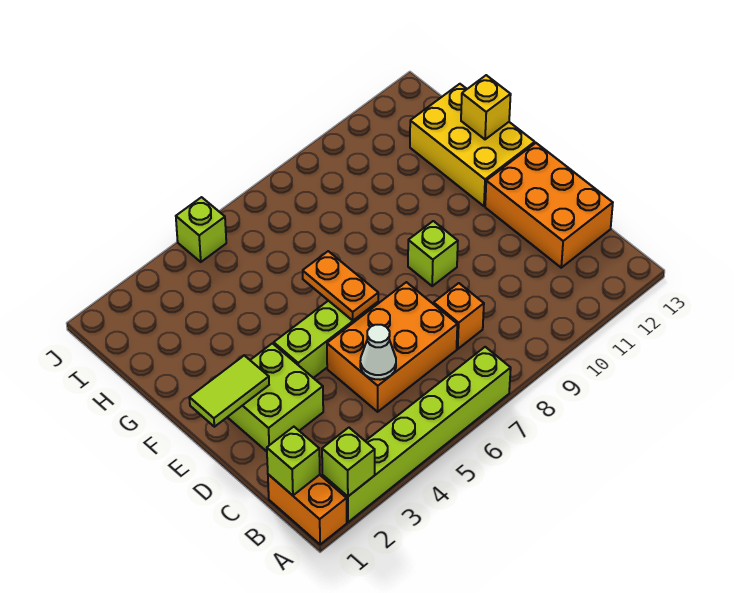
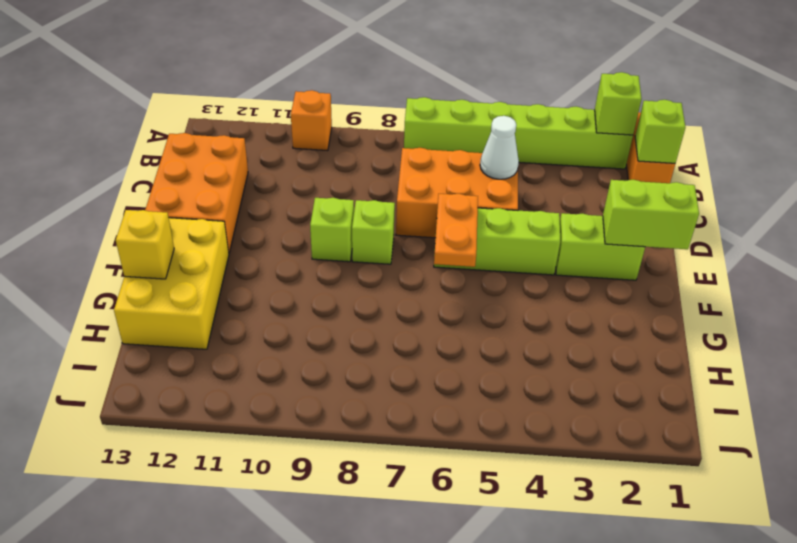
orange 1x1 brick [434,283,484,349] -> orange 1x1 brick moved to [291,90,332,151]
lime 2x2 brick [228,343,323,451] -> lime 1x2 brick [556,213,645,280]
lime 1x2 tile [189,355,269,427] -> lime 1x2 brick [603,180,699,249]
lime 1x1 brick [176,197,226,262] -> lime 1x1 brick moved to [352,200,395,264]

